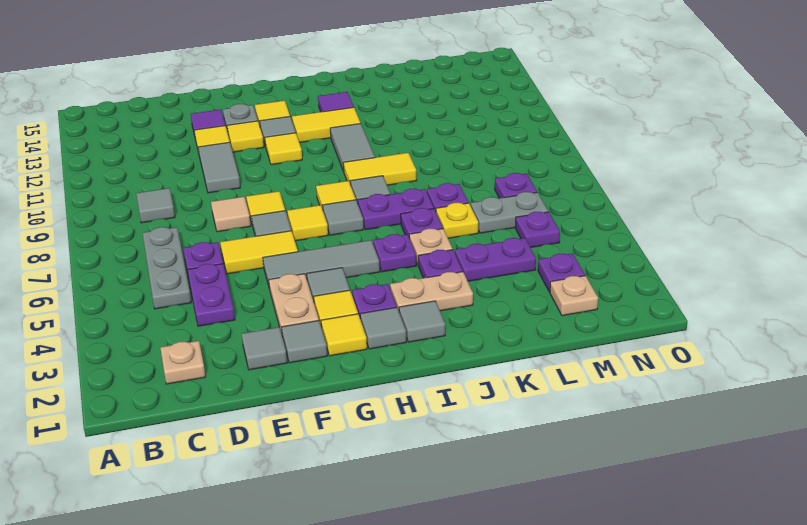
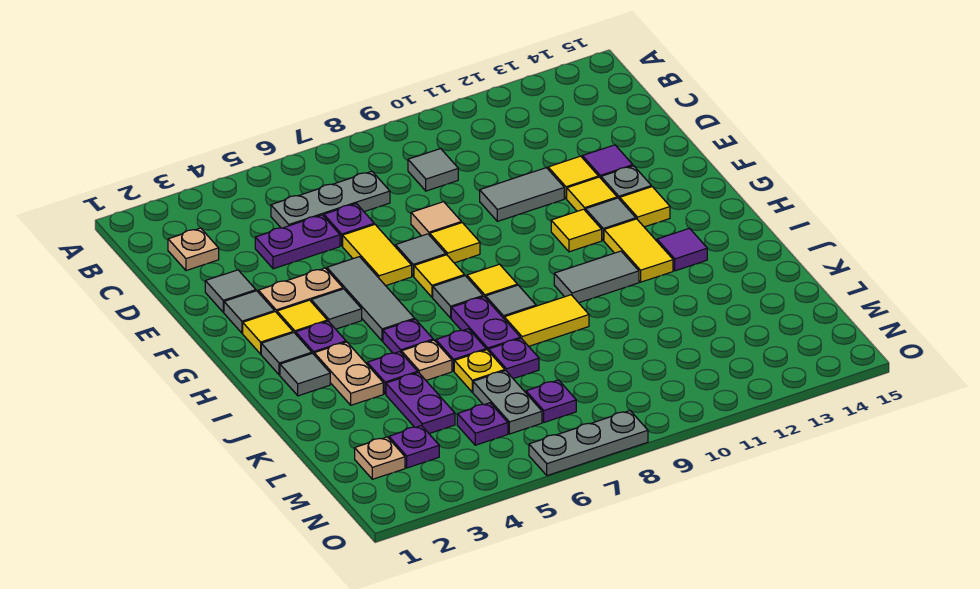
yellow 1x2 tile [343,153,417,185] -> yellow 1x2 tile turned to [504,295,589,346]
none -> grey 1x3 plate [529,411,648,476]

